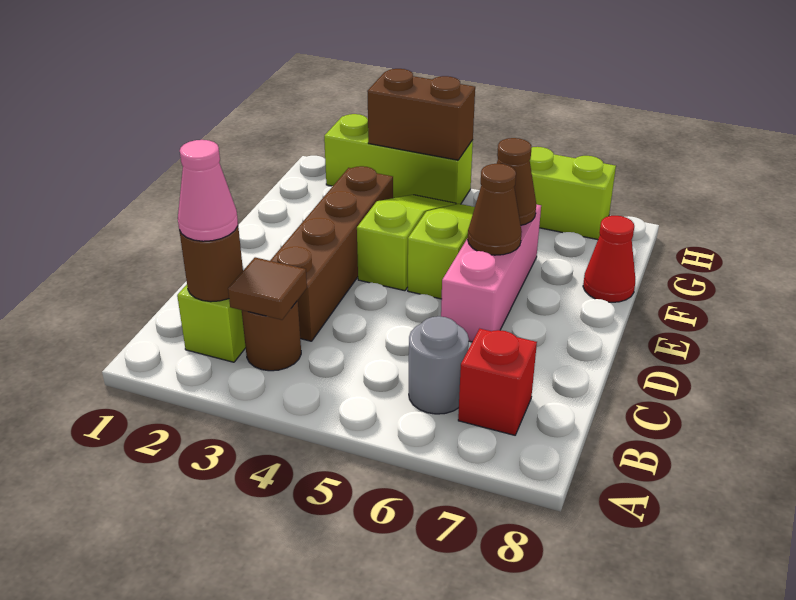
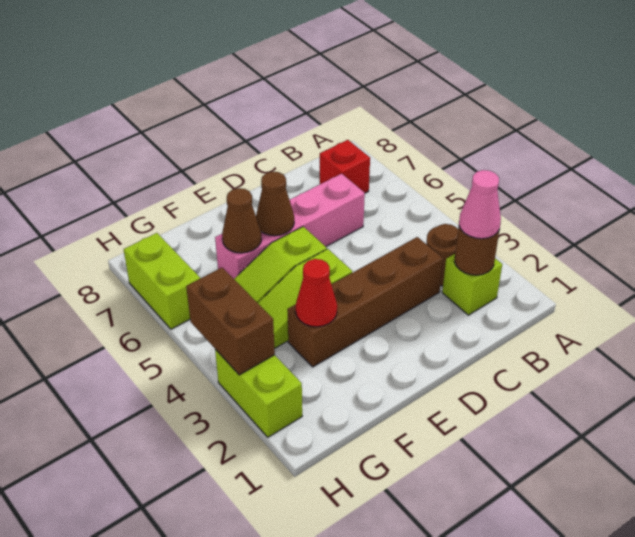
brown 1x1 tile [228,257,307,320] -> none
grey 1x1 round brick [409,316,469,414] -> none
pink 1x3 brick [441,204,541,342] -> pink 1x4 brick [215,174,365,279]
red 1x1 cone [583,216,635,302] -> red 1x1 cone moved to [296,259,337,327]
lime 1x3 brick [324,114,473,204] -> lime 1x2 brick [215,349,302,437]

